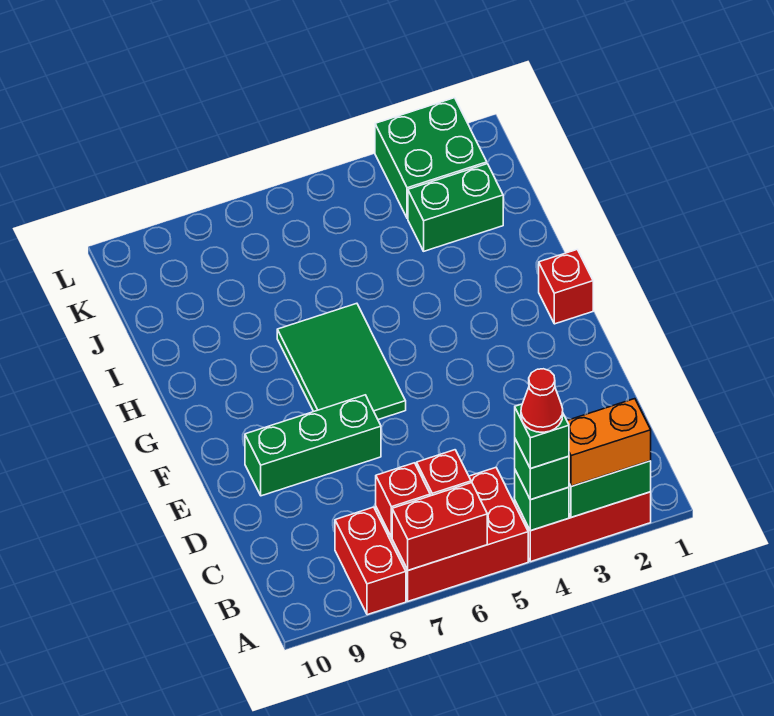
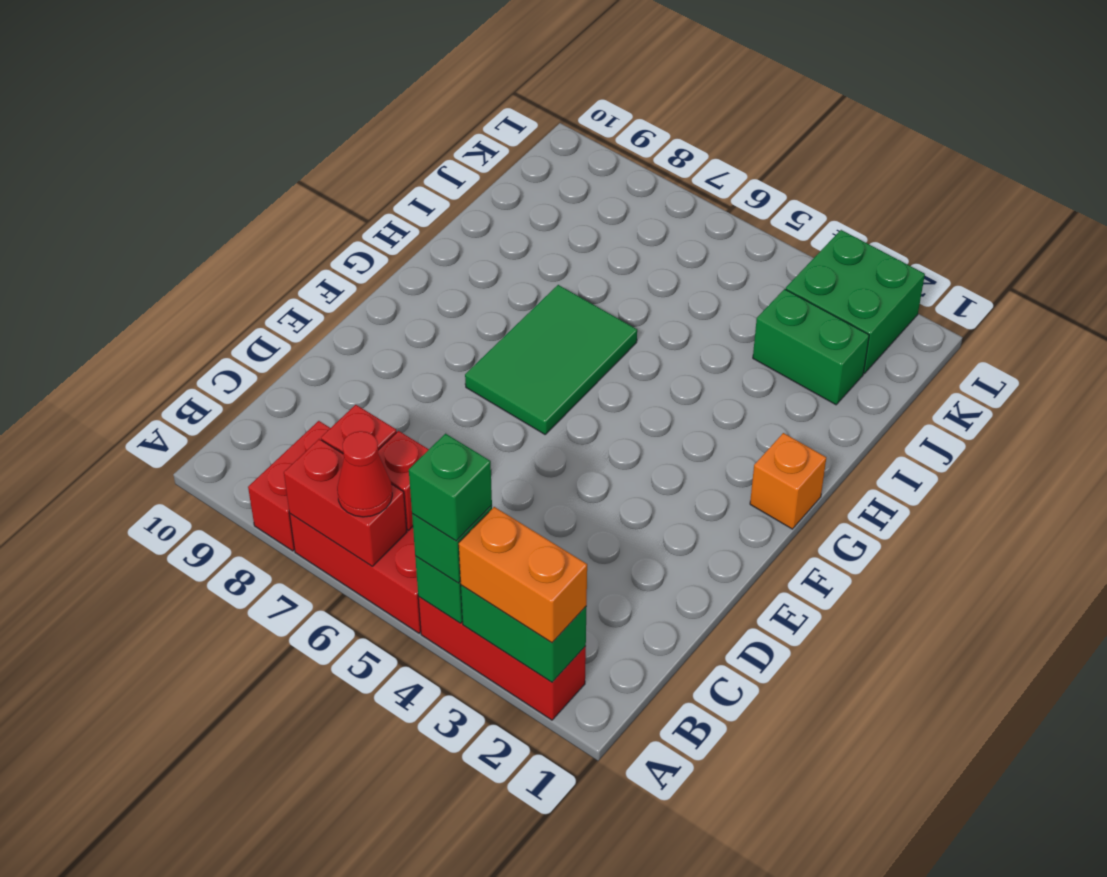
red 1x1 cone [521,369,563,432] -> red 1x1 cone moved to [337,431,392,517]
green 1x3 brick [245,395,381,496] -> none
red 1x1 brick [539,250,593,324] -> orange 1x1 brick [750,433,826,529]

